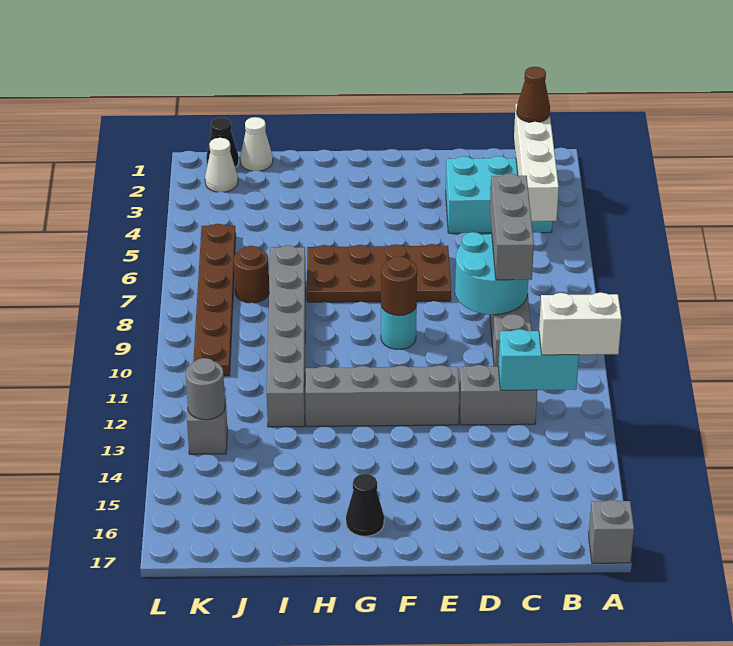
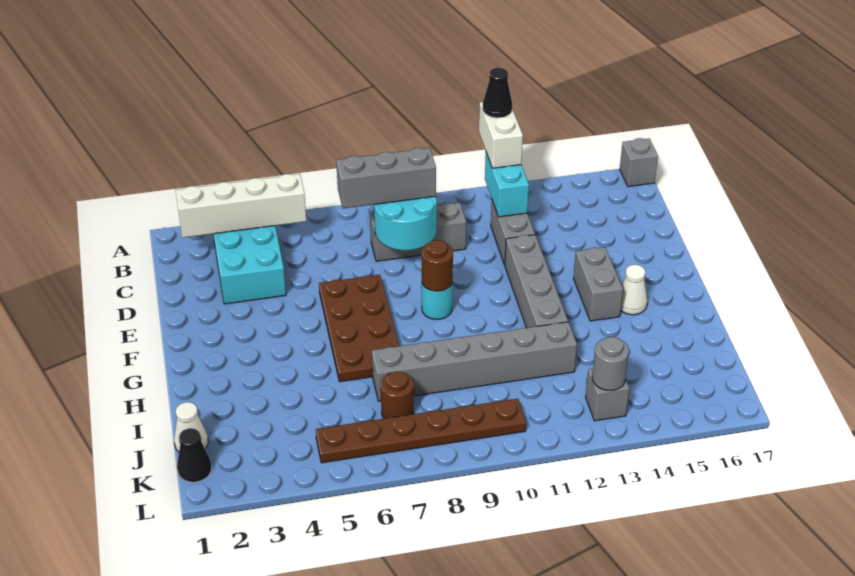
brown 1x1 cone [517,67,550,122] -> none
none -> grey 1x2 brick [573,247,623,321]
black 1x1 cone [346,474,384,536] -> black 1x1 cone moved to [483,68,512,118]
white 1x1 cone [205,138,238,192] -> white 1x1 cone moved to [621,265,648,315]

